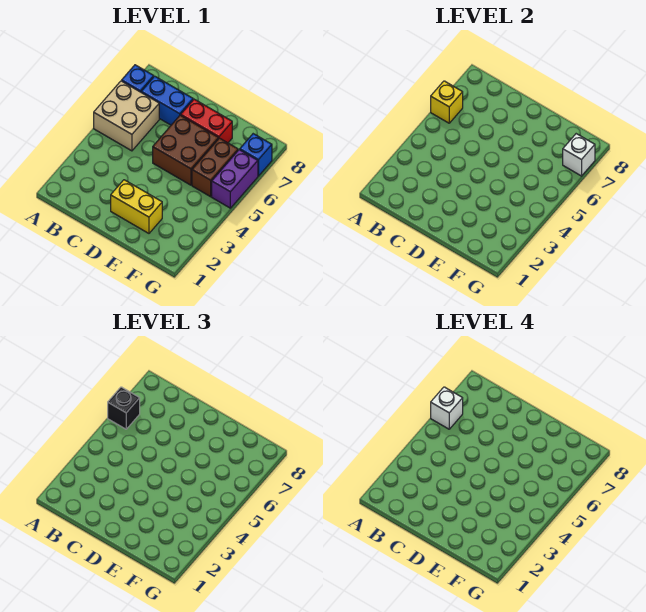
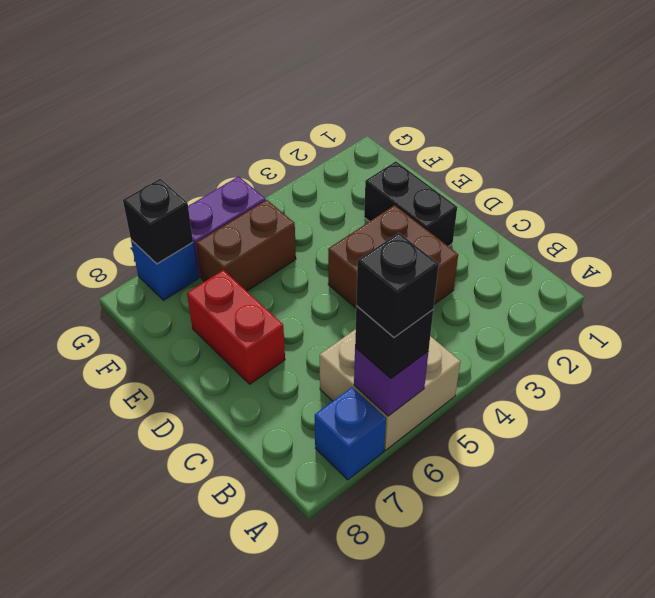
yellow 1x1 brick [431,81,463,123] -> purple 1x1 brick [354,348,429,416]
white 1x1 brick [431,387,463,429] -> black 1x1 brick [356,233,439,337]
blue 1x2 brick [141,76,193,125] -> none
yellow 1x2 brick [111,180,162,233] -> black 1x2 brick [364,161,457,246]
brown 2x2 brick [153,115,218,185] -> brown 2x2 brick moved to [328,205,458,308]
white 1x1 brick [563,134,595,176] -> black 1x1 brick [123,179,193,264]

